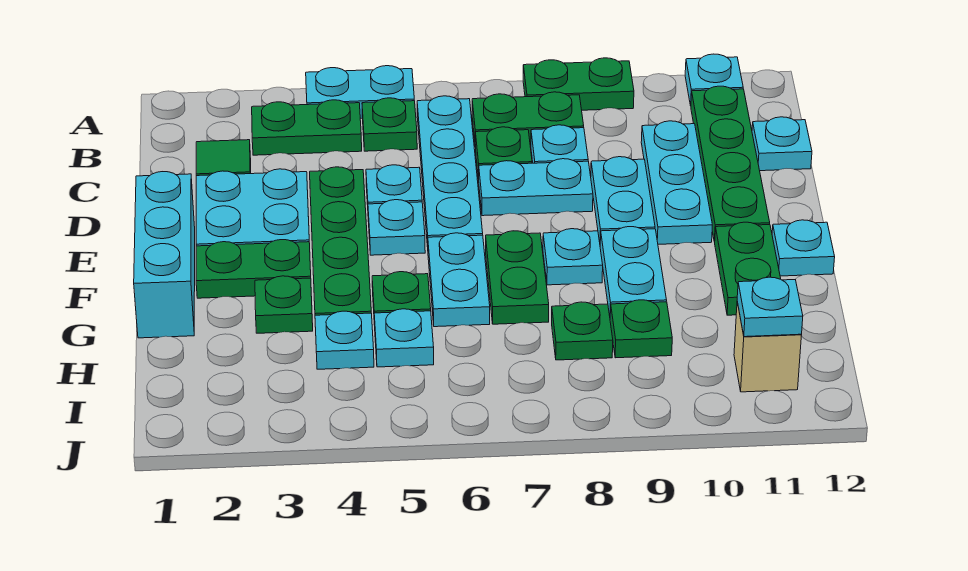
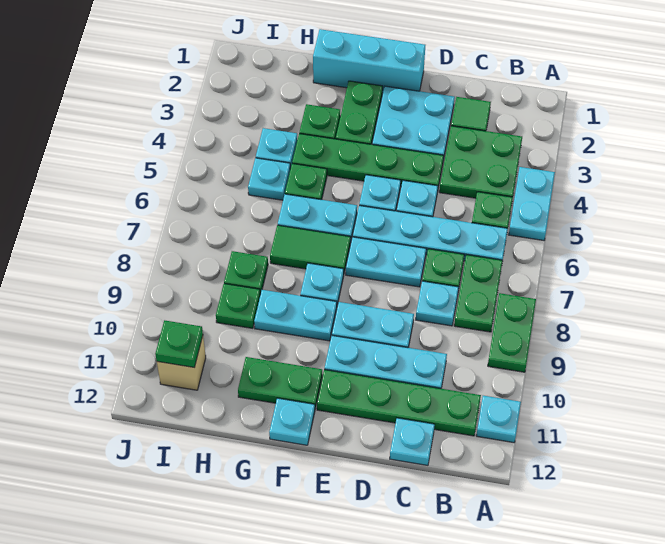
green 1x2 plate [252,100,362,155] -> green 2x2 plate [439,126,522,198]
cyan 1x2 plate [479,159,593,216] -> cyan 1x2 plate turned to [346,237,426,287]
green 1x2 plate [486,231,549,324] -> green 1x2 tile [270,225,350,272]
cyan 1x1 plate [737,277,803,337] -> green 1x1 plate [155,320,203,367]

